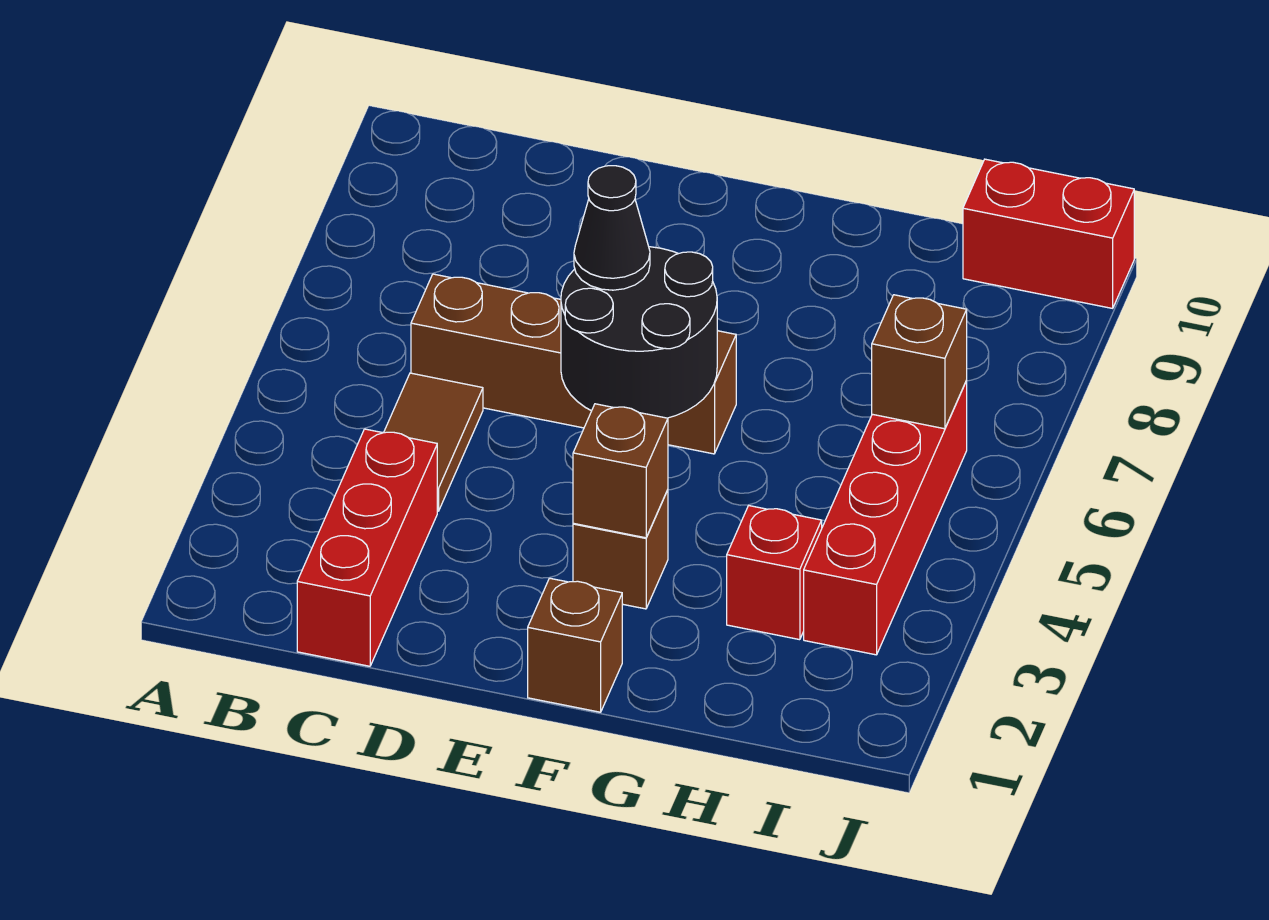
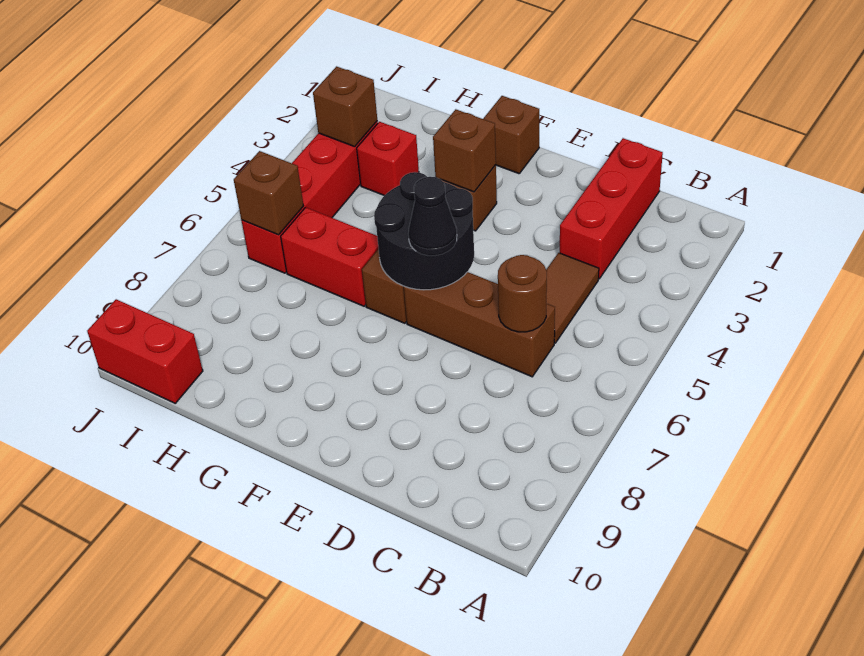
none -> brown 1x1 round brick [498,255,547,332]
none -> red 1x2 brick [281,207,379,306]
none -> brown 1x1 brick [313,66,377,147]

